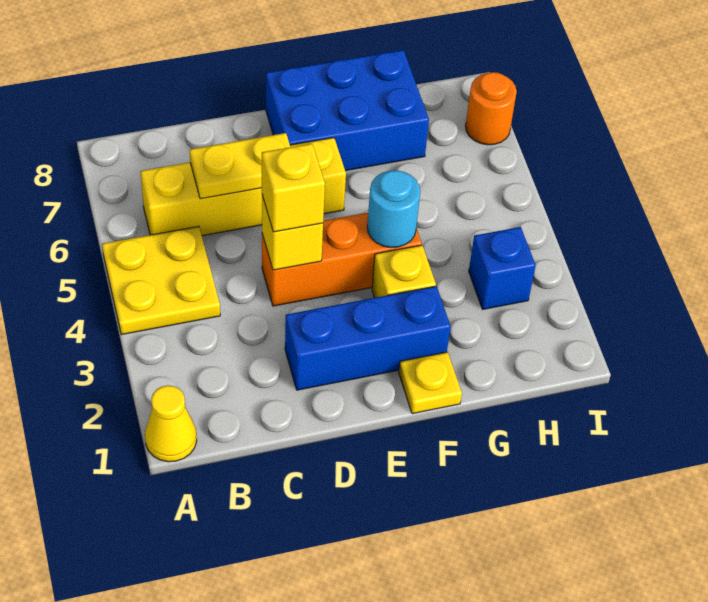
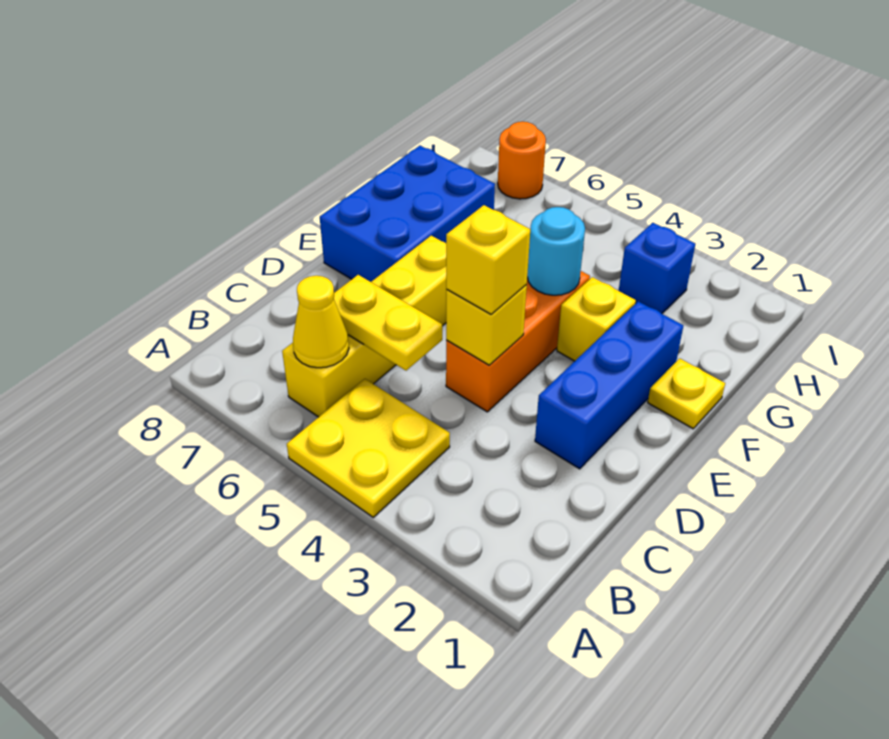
yellow 1x1 cone [145,385,197,462] -> yellow 1x1 cone moved to [293,276,349,368]
yellow 1x2 plate [190,133,290,199] -> yellow 1x2 plate turned to [334,275,442,371]

